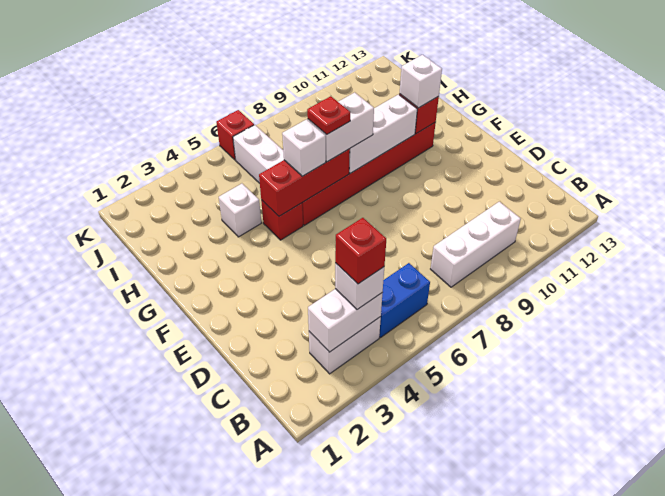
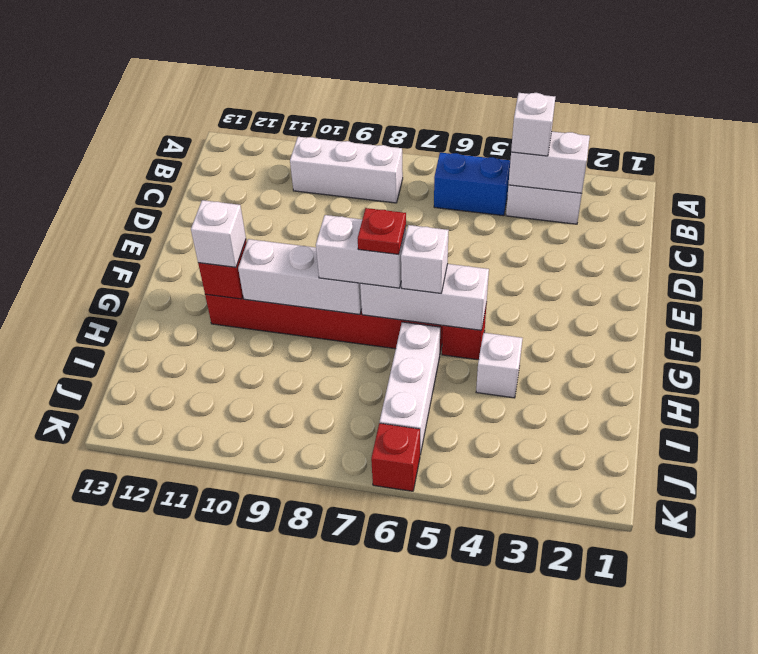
red 1x1 brick [335,218,386,284] -> none
red 1x3 brick [259,149,350,216] -> white 1x3 brick [360,264,489,330]

